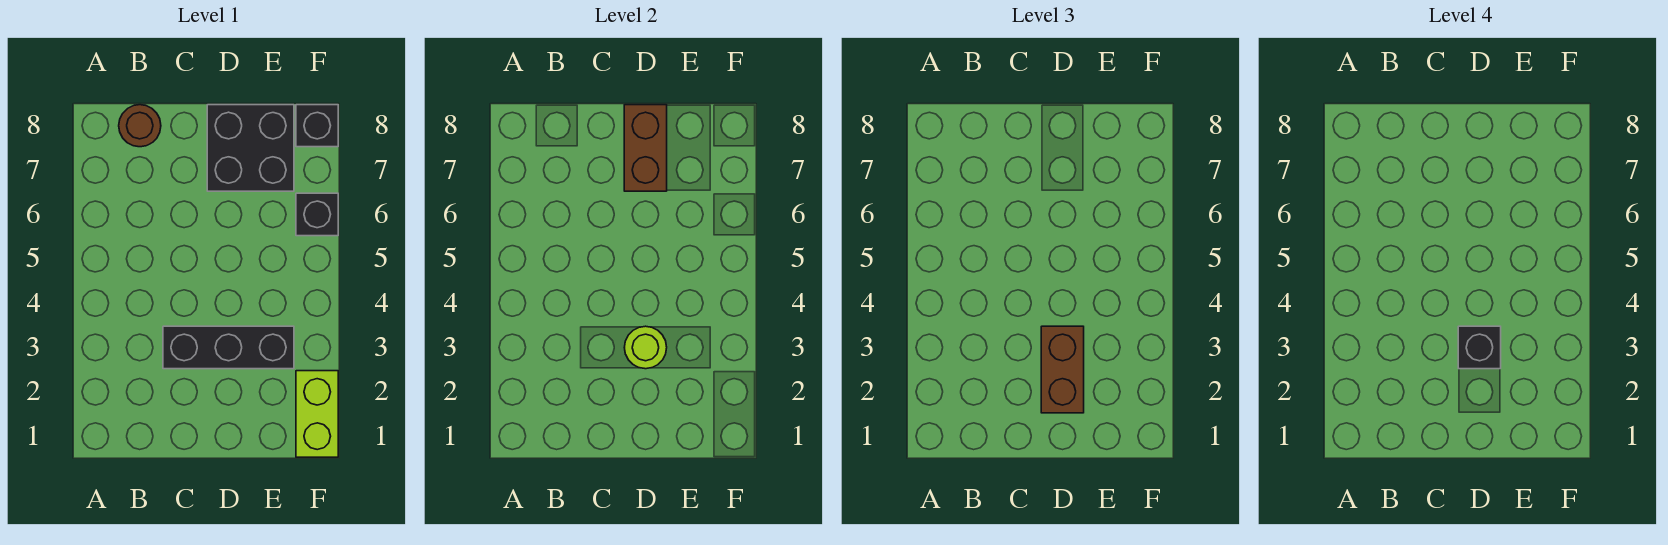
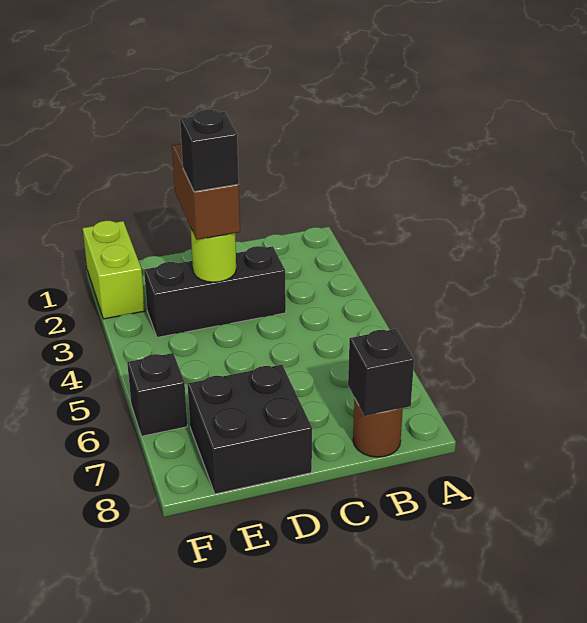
brown 1x2 brick [624,105,667,191] -> none
black 1x1 brick [296,105,338,147] -> black 1x1 brick moved to [348,329,414,416]

